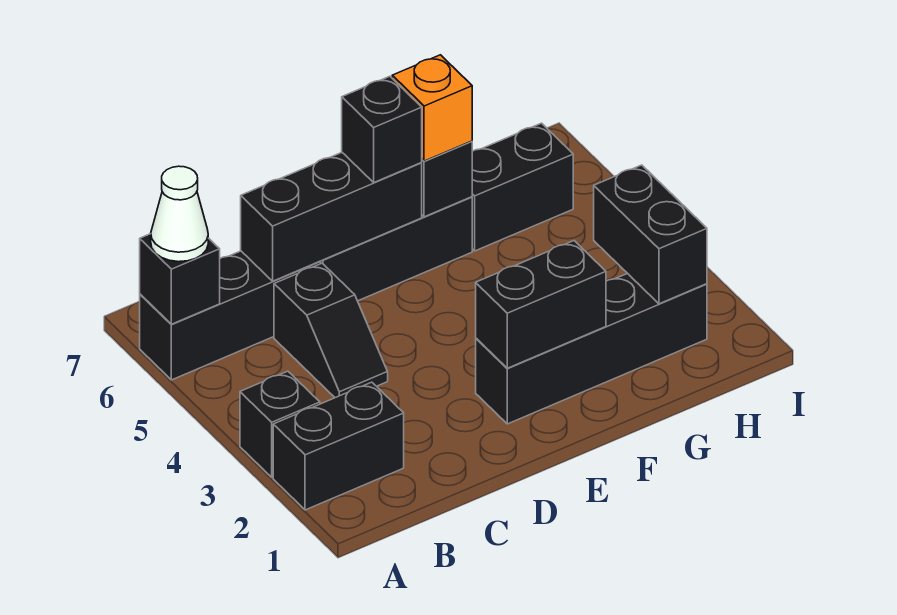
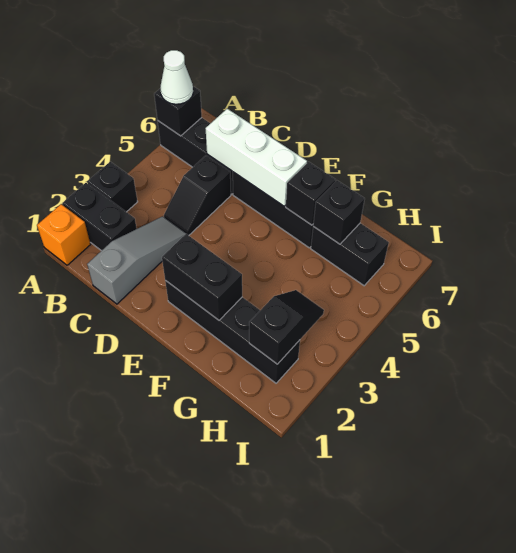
none -> grey 1x3 slope [87,216,186,304]
black 1x3 brick [241,153,422,281] -> white 1x3 brick [206,109,307,206]
black 1x1 brick [342,76,422,182] -> black 1x1 brick moved to [313,181,365,244]
orange 1x1 brick [392,55,472,161] -> orange 1x1 brick moved to [37,204,91,265]
black 1x2 brick [594,165,707,304] -> black 1x2 slope [249,290,324,364]

